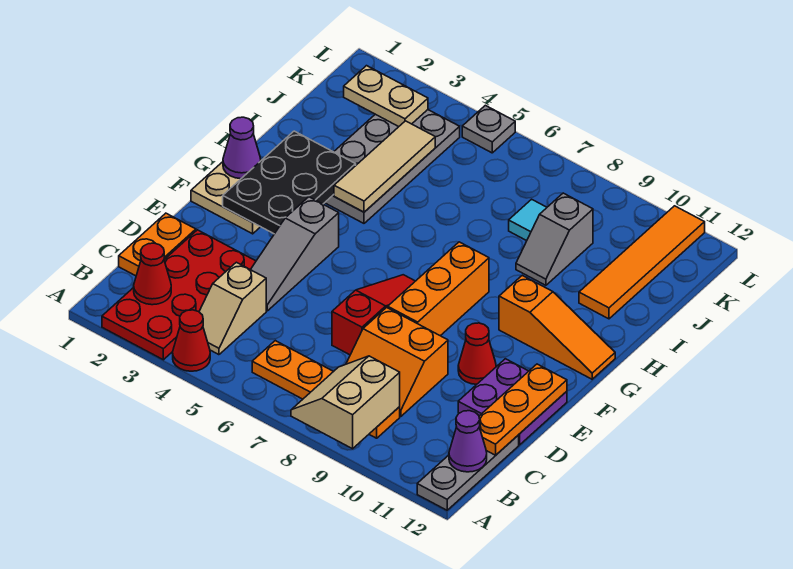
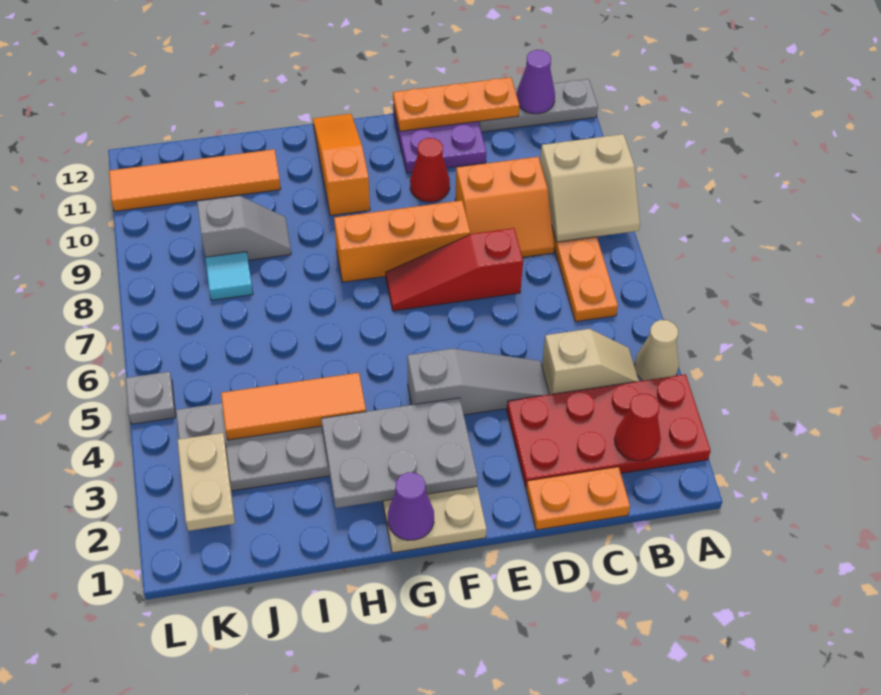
red 1x1 cone [173,310,210,371] -> tan 1x1 cone [635,320,679,381]
orange 2x2 slope [346,307,448,416] -> orange 2x2 slope turned to [455,157,554,257]
black 2x3 plate [223,131,356,234] -> grey 2x3 plate [321,398,478,508]
tan 1x3 tile [334,121,435,212] -> orange 1x3 tile [221,373,366,440]

